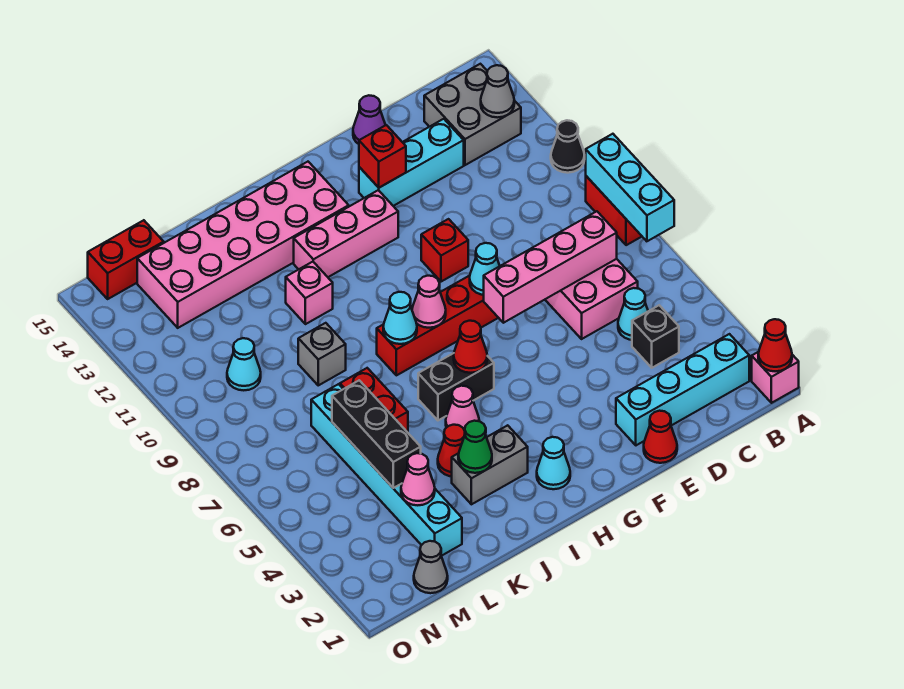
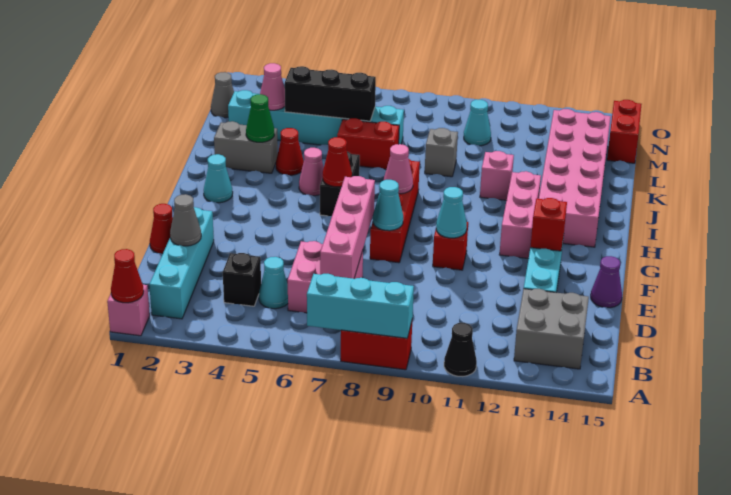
grey 1x1 cone [481,65,514,118] -> grey 1x1 cone moved to [170,194,201,246]
grey 1x2 brick [452,425,528,504] -> grey 1x2 brick turned to [214,121,278,173]
cyan 1x1 cone [383,292,417,344] -> cyan 1x1 cone moved to [436,187,467,238]

